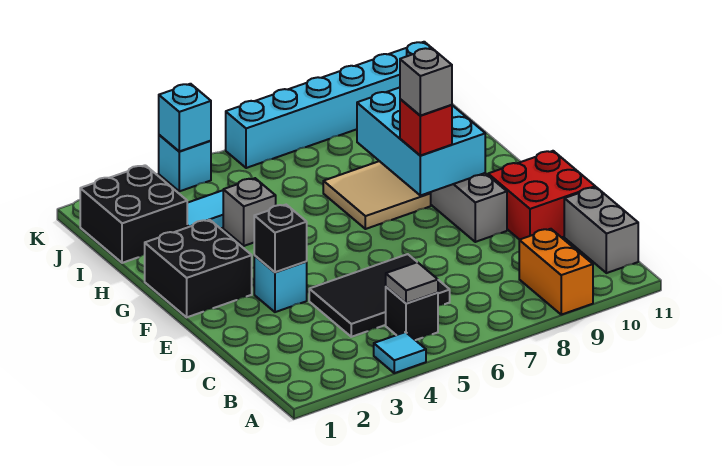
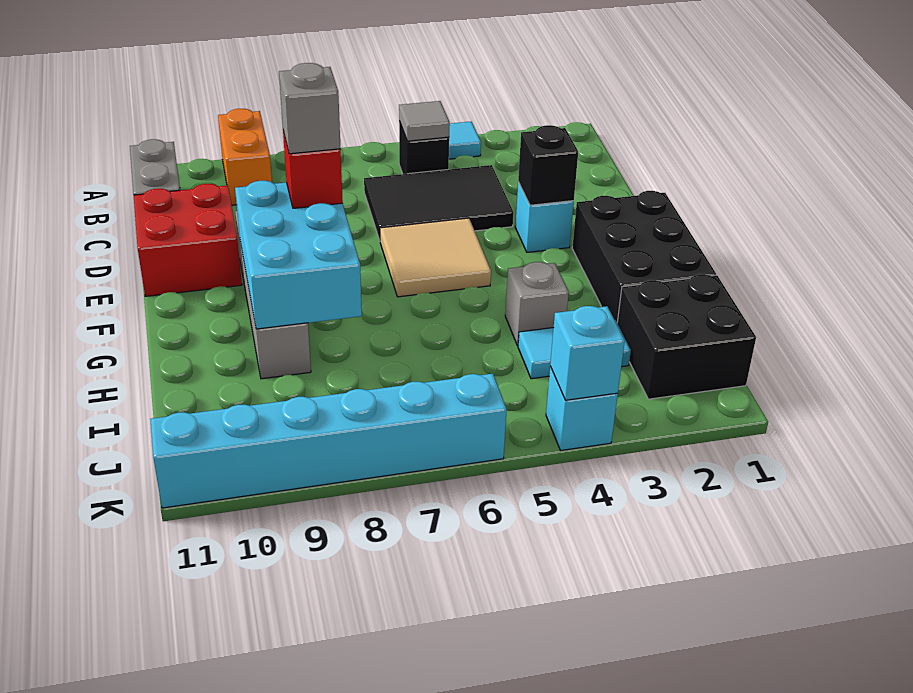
black 2x2 brick [145,220,252,317] -> black 2x3 brick [572,191,716,322]
tan 2x2 tile [323,161,431,229] -> tan 2x2 tile moved to [380,218,491,297]

